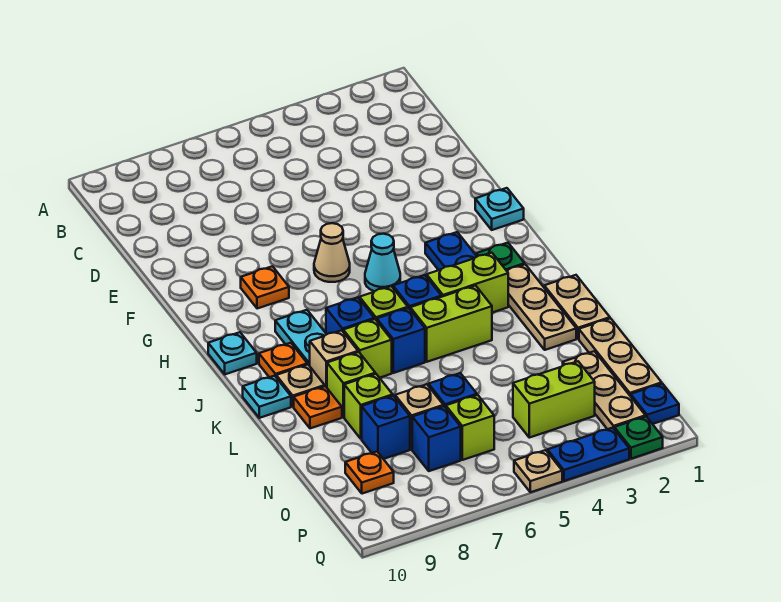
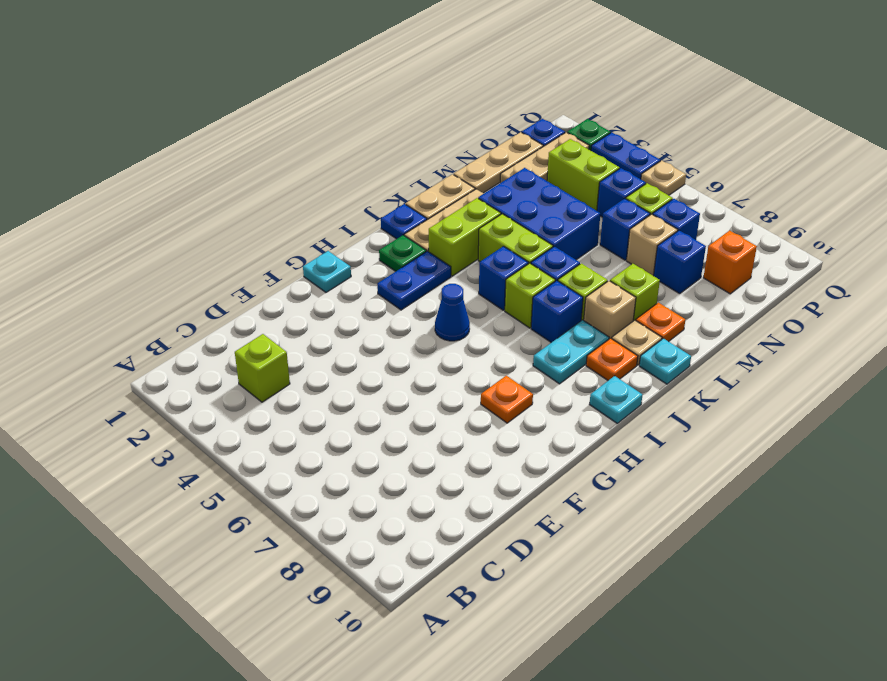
tan 1x1 cone [314,223,350,282] -> none
cyan 1x1 cone [365,234,400,292] -> blue 1x1 cone [435,284,470,341]
none -> blue 1x1 plate [381,204,427,239]
lime 1x2 brick [427,253,508,313] -> lime 1x2 brick turned to [429,198,501,276]
none -> blue 2x3 brick [478,168,600,260]
lime 1x1 brick [344,374,393,439] -> lime 1x1 brick moved to [235,334,290,402]
none -> blue 1x1 brick [597,168,646,217]
orange 1x1 plate [345,452,394,494] -> orange 1x1 brick [703,231,757,294]

